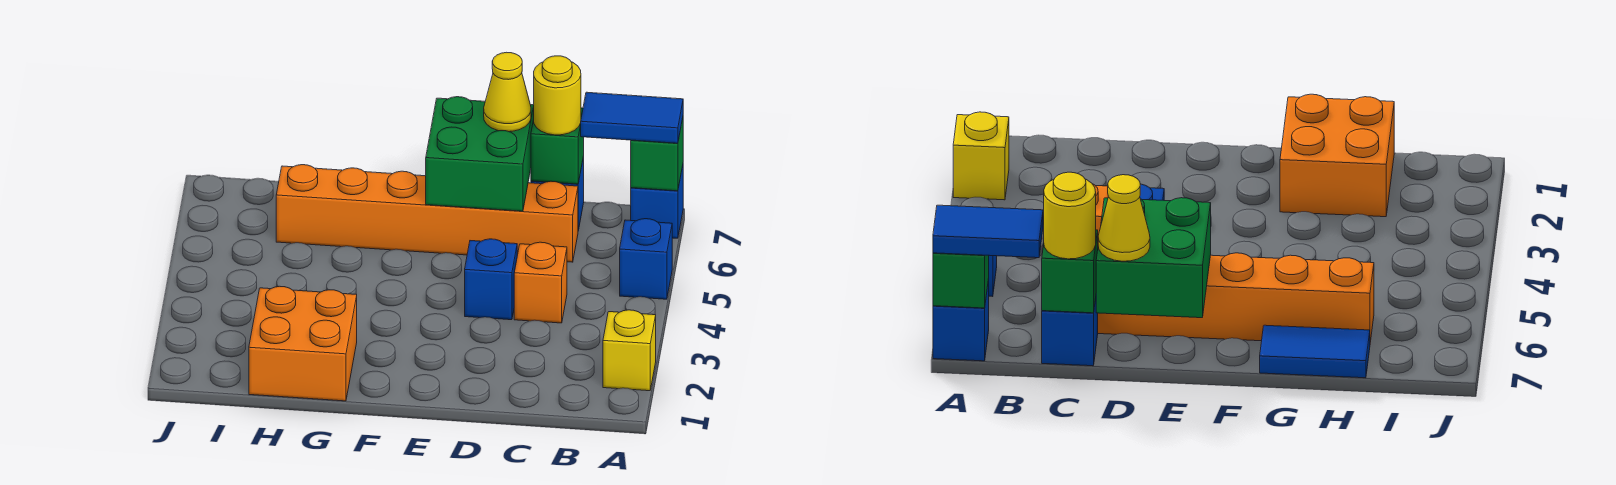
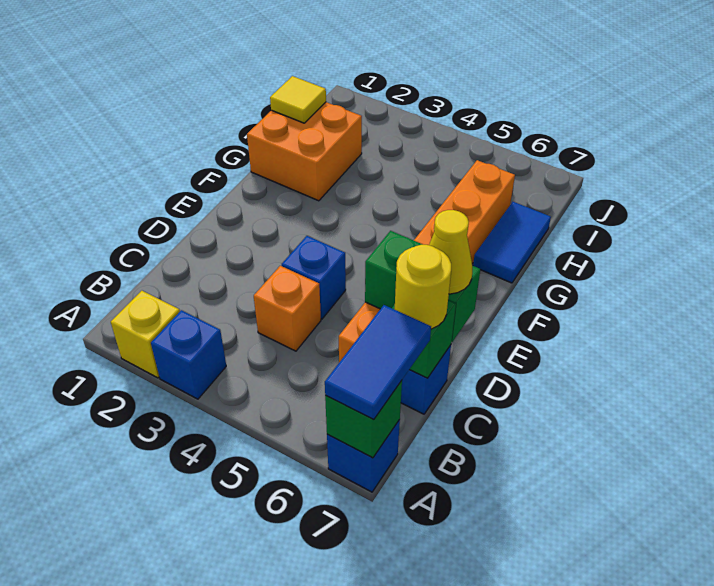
blue 1x1 brick [620,219,672,299] -> blue 1x1 brick moved to [151,310,226,399]
green 2x2 brick [426,97,534,211] -> green 1x2 brick [365,231,480,342]
none -> yellow 1x1 tile [270,76,326,123]

